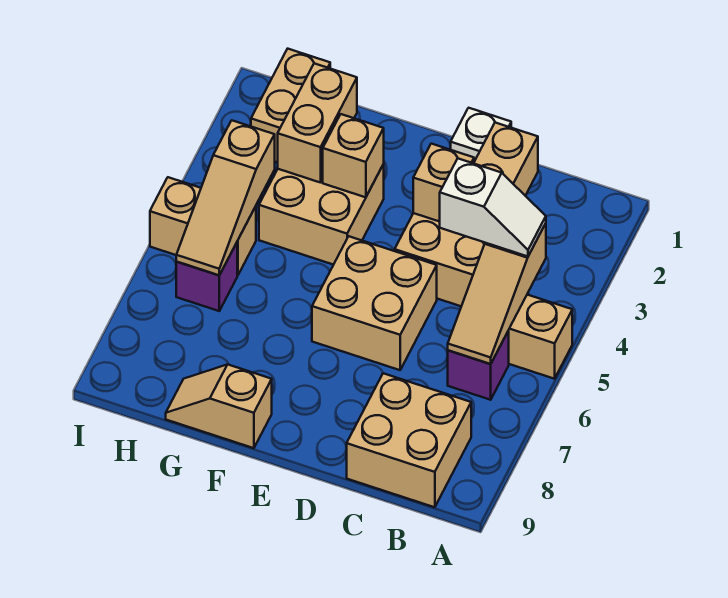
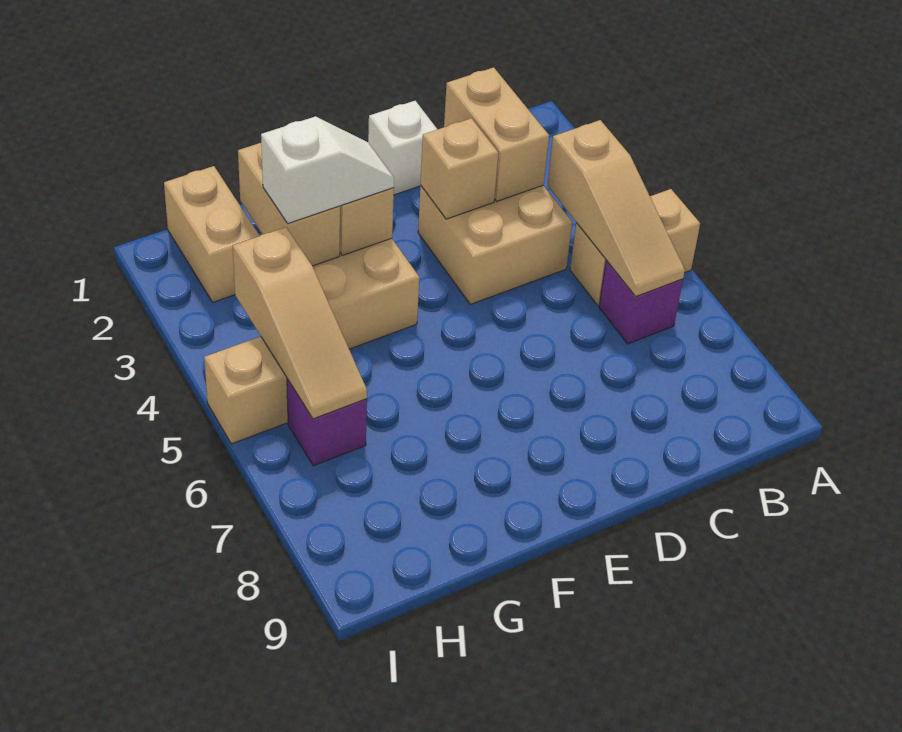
white 1x2 slope [440,158,546,256] -> white 1x2 slope moved to [261,116,394,224]
tan 2x2 brick [347,373,471,507] -> none
tan 2x2 brick [312,236,437,370] -> none
tan 1x2 slope [166,364,272,448] -> none

